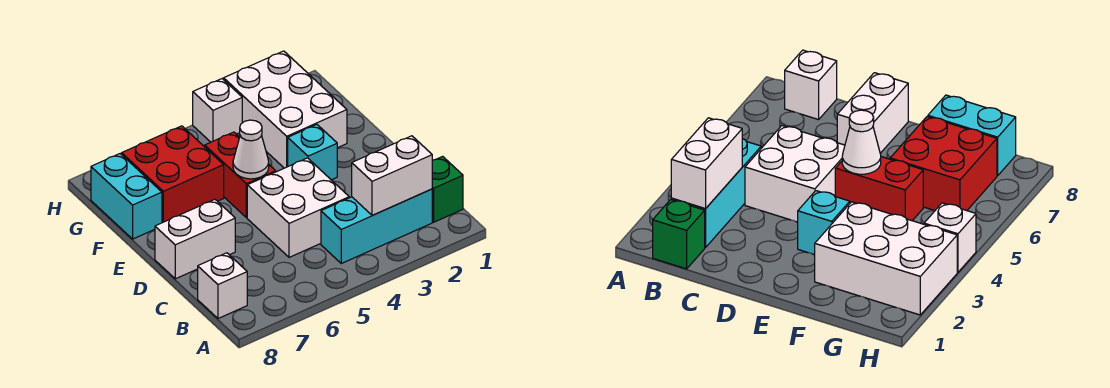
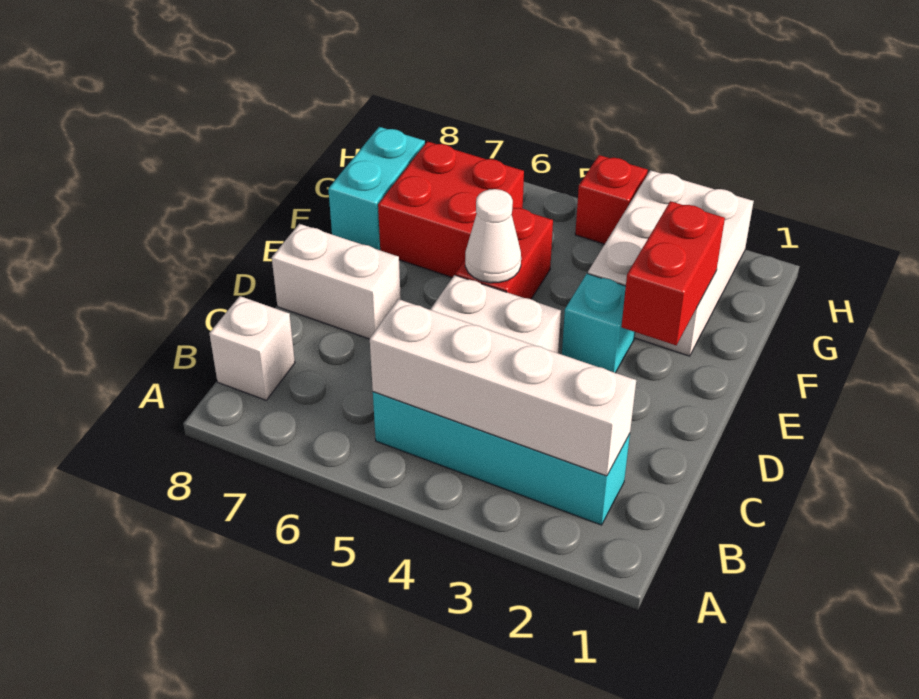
green 1x1 brick [432,156,463,222] -> none
cyan 1x3 brick [321,189,432,263] -> cyan 1x4 brick [373,392,630,525]
white 1x2 brick [352,136,432,216] -> white 1x4 brick [370,299,636,476]
none -> red 1x2 brick [621,201,725,345]
white 1x1 brick [193,79,242,142] -> red 1x1 brick [575,155,648,244]

